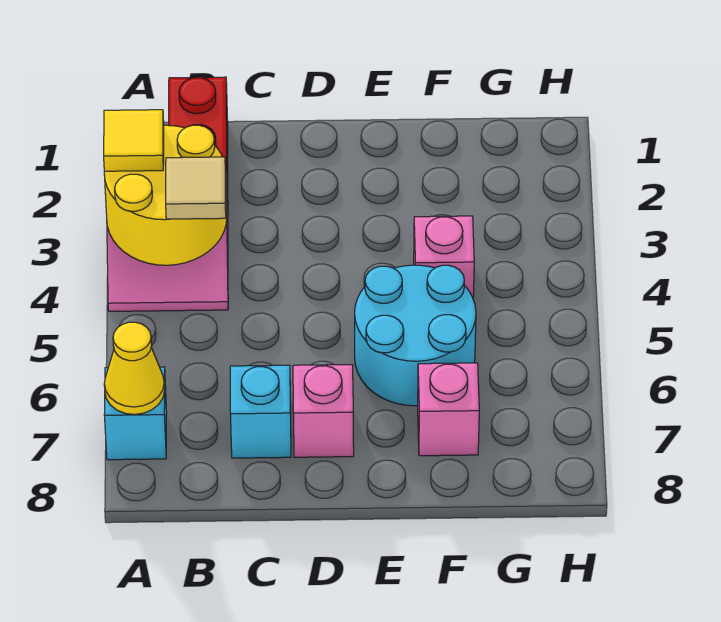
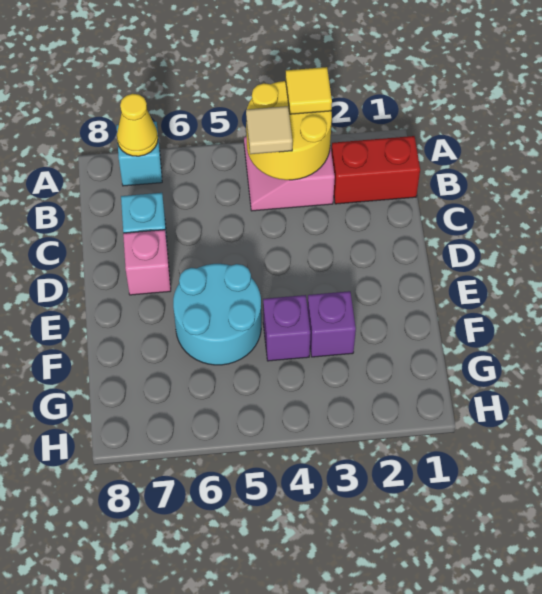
none -> purple 1x1 brick [307,291,356,357]
pink 1x1 brick [414,216,474,297] -> purple 1x1 brick [263,295,310,361]
pink 1x1 brick [418,363,479,456] -> none

